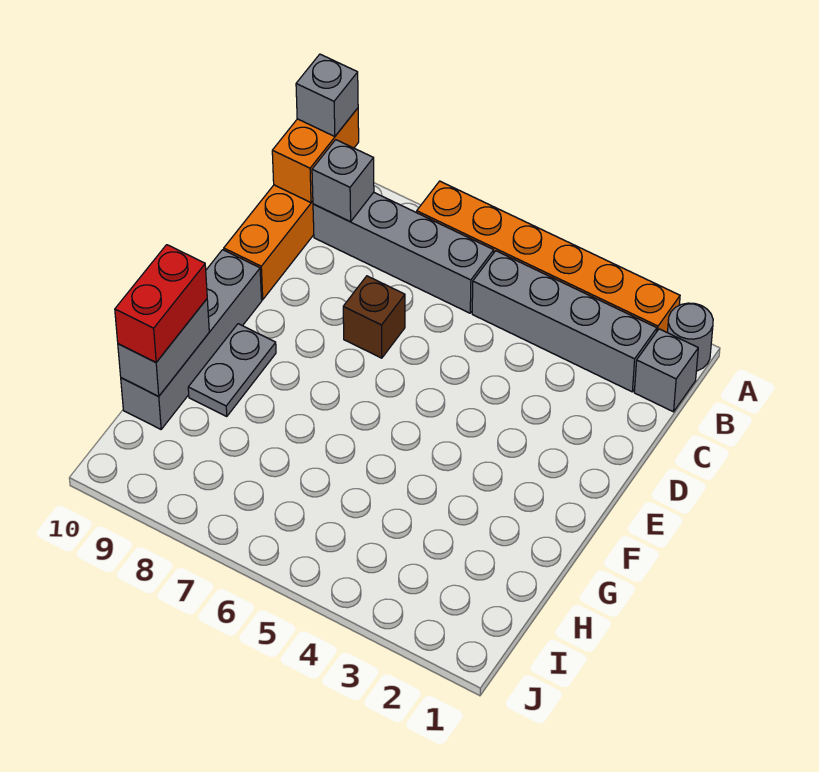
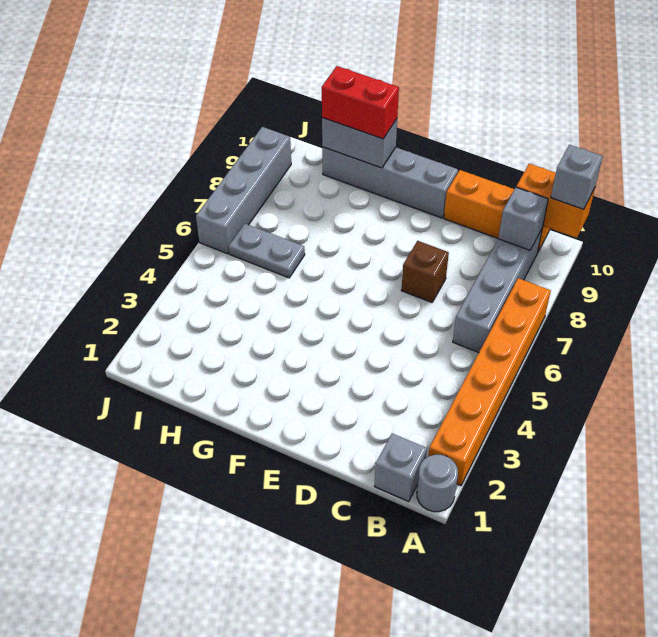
grey 1x4 brick [472,251,657,392] -> grey 1x4 brick moved to [196,127,291,254]
grey 1x2 plate [188,324,276,417] -> grey 1x2 plate moved to [229,224,305,278]

